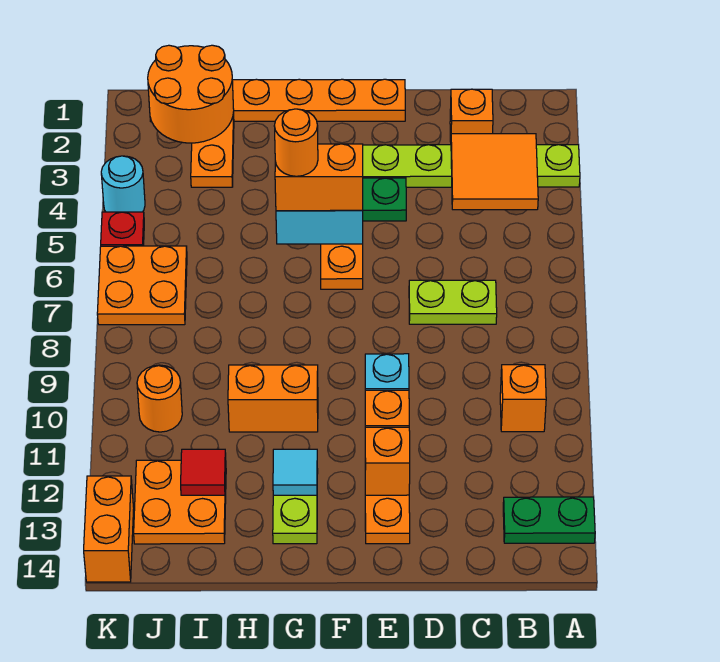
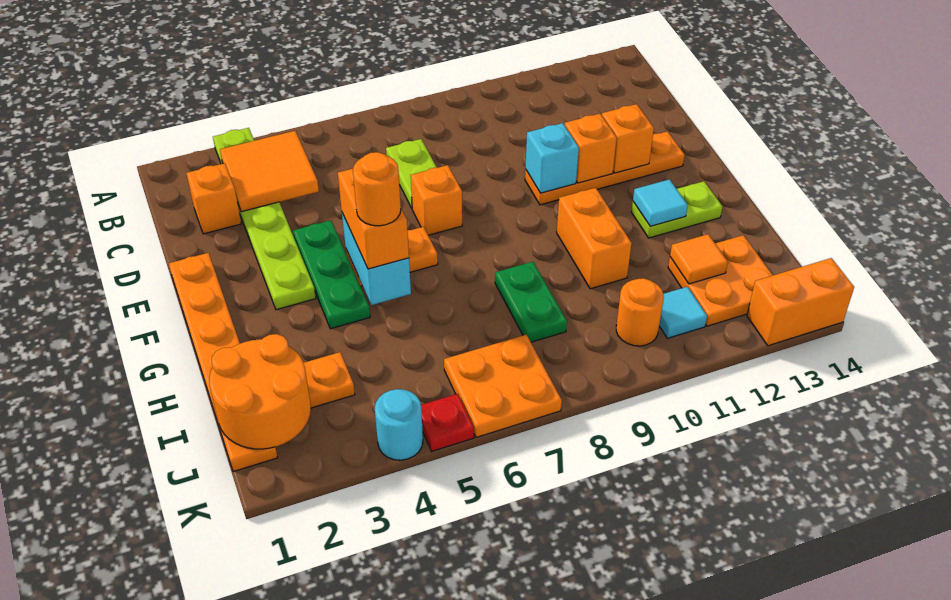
green 1x2 plate [503,497,595,543] -> green 1x2 plate moved to [495,262,567,342]
orange 1x1 brick [500,365,546,432] -> orange 1x1 brick moved to [411,165,462,235]
red 1x1 tile [181,449,226,495] -> orange 1x1 tile [670,234,728,284]
none -> cyan 1x1 tile [659,287,707,338]

